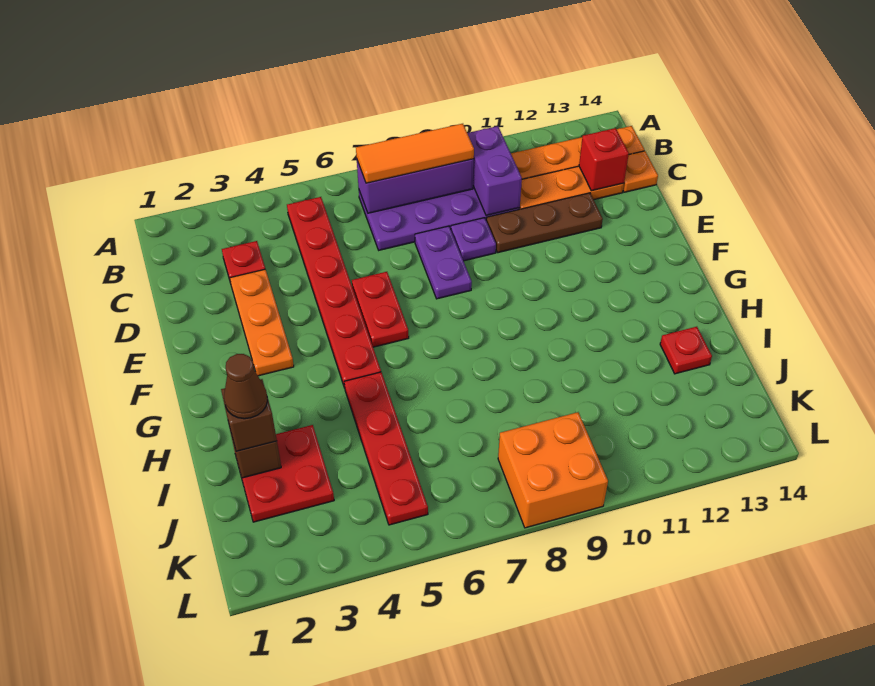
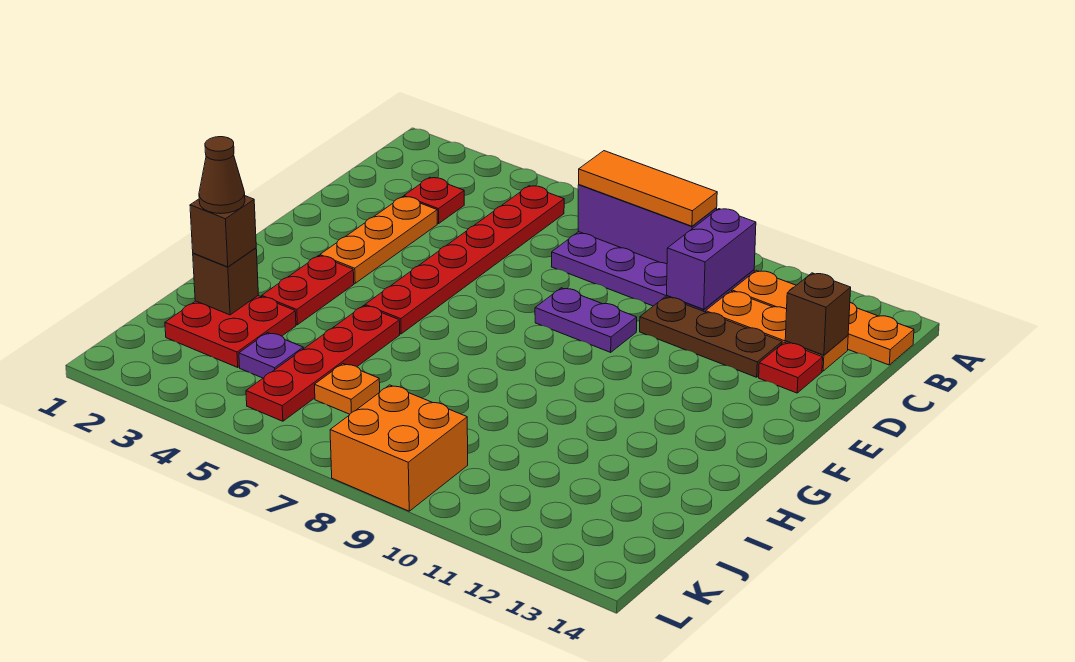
red 1x1 brick [579,128,629,191] -> brown 1x1 brick [785,273,851,355]
orange 1x1 plate [623,151,658,192] -> orange 1x1 plate moved to [315,364,380,414]
purple 1x2 plate [415,226,472,299] -> purple 1x2 plate turned to [535,288,637,352]
purple 1x1 plate [451,218,496,261] -> purple 1x1 plate moved to [239,333,303,378]
red 1x2 plate [352,272,409,347] -> red 1x2 plate moved to [262,256,354,325]
red 1x1 plate [660,327,712,374] -> red 1x1 plate moved to [759,342,823,393]

